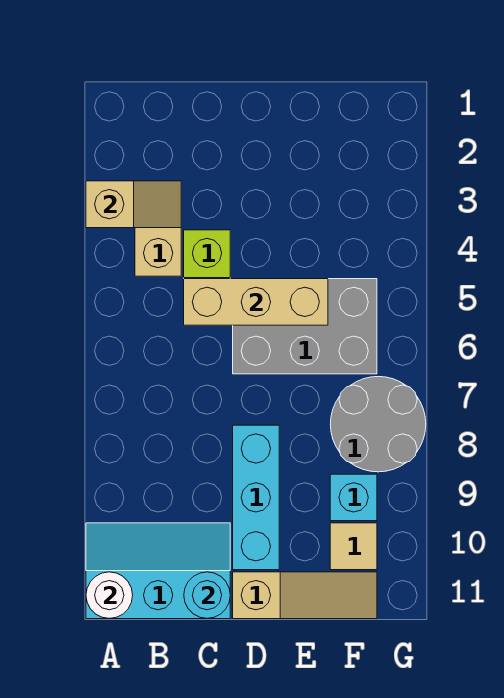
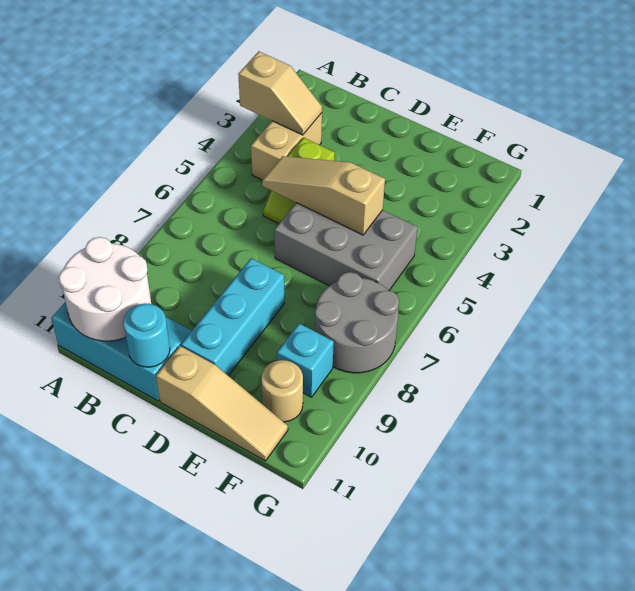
white 1x1 round brick [86,572,133,618] -> white 2x2 round brick [59,237,151,341]
tan 1x3 brick [184,279,328,325] -> tan 1x3 slope [262,156,385,235]
tan 1x1 tile [330,523,377,570] -> tan 1x1 round brick [261,360,303,422]

